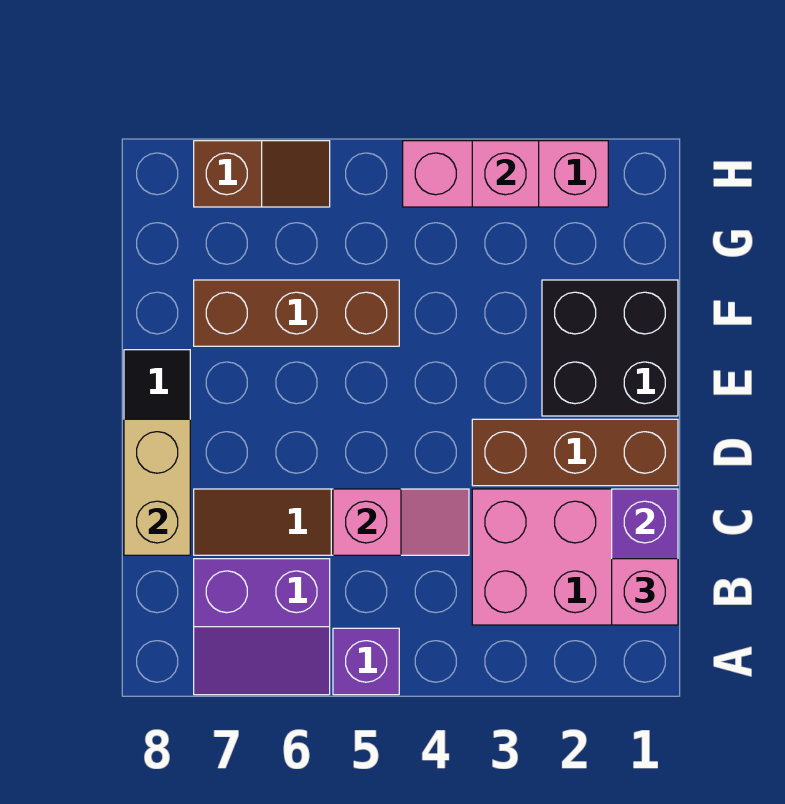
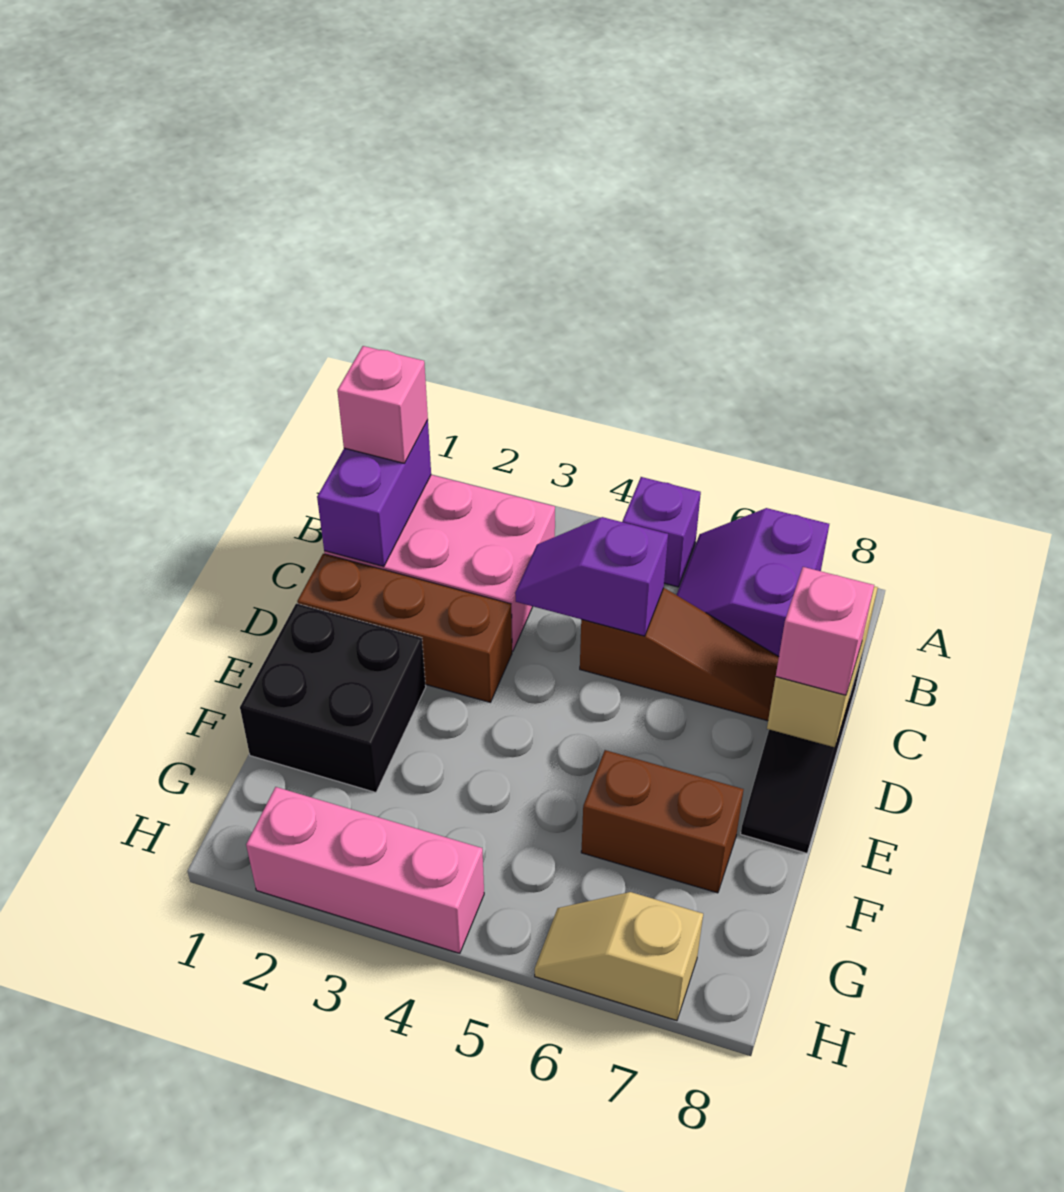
purple 2x2 slope [194,559,330,695] -> purple 2x2 slope turned to [677,508,829,656]
pink 1x2 slope [333,489,469,555] -> purple 1x2 slope [515,517,668,636]
brown 1x3 brick [194,280,399,346] -> brown 1x2 brick [581,750,744,893]
pink 1x1 brick [472,141,539,207] -> pink 1x1 brick moved to [776,567,874,695]
brown 1x2 slope [194,141,330,207] -> tan 1x2 slope [535,892,703,1021]

